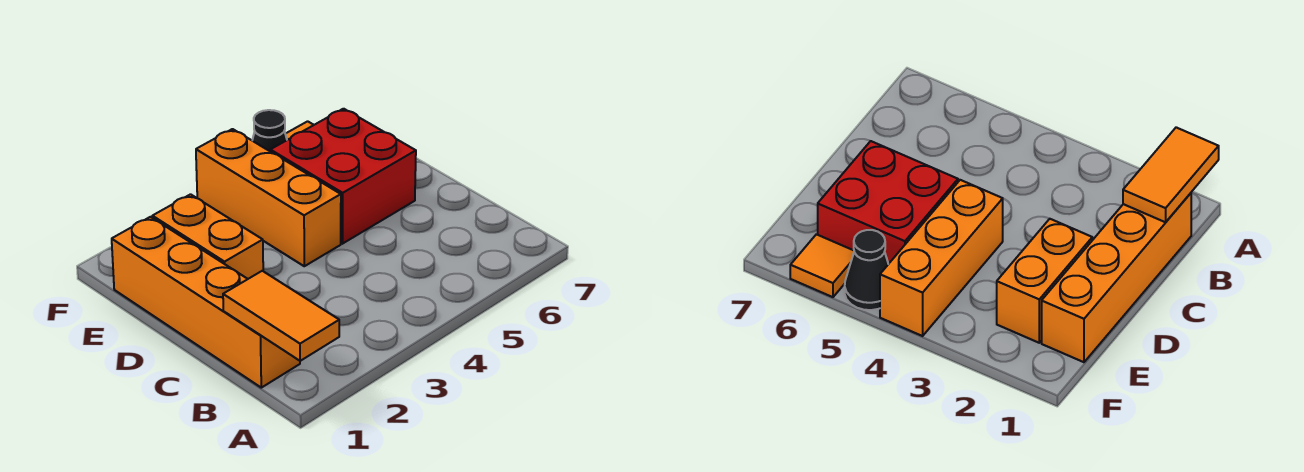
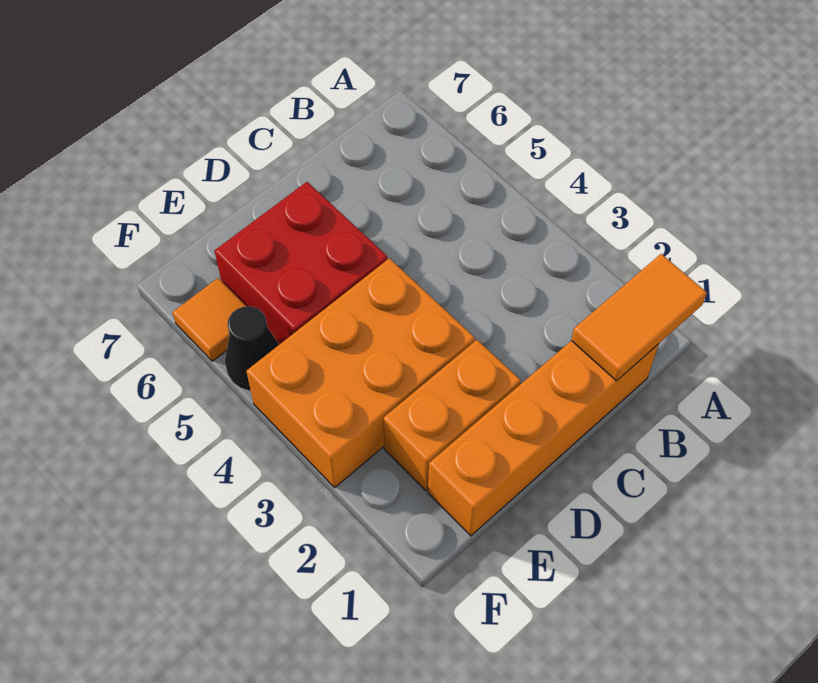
orange 1x3 brick [196,129,341,266] -> orange 2x3 brick [246,258,475,487]

